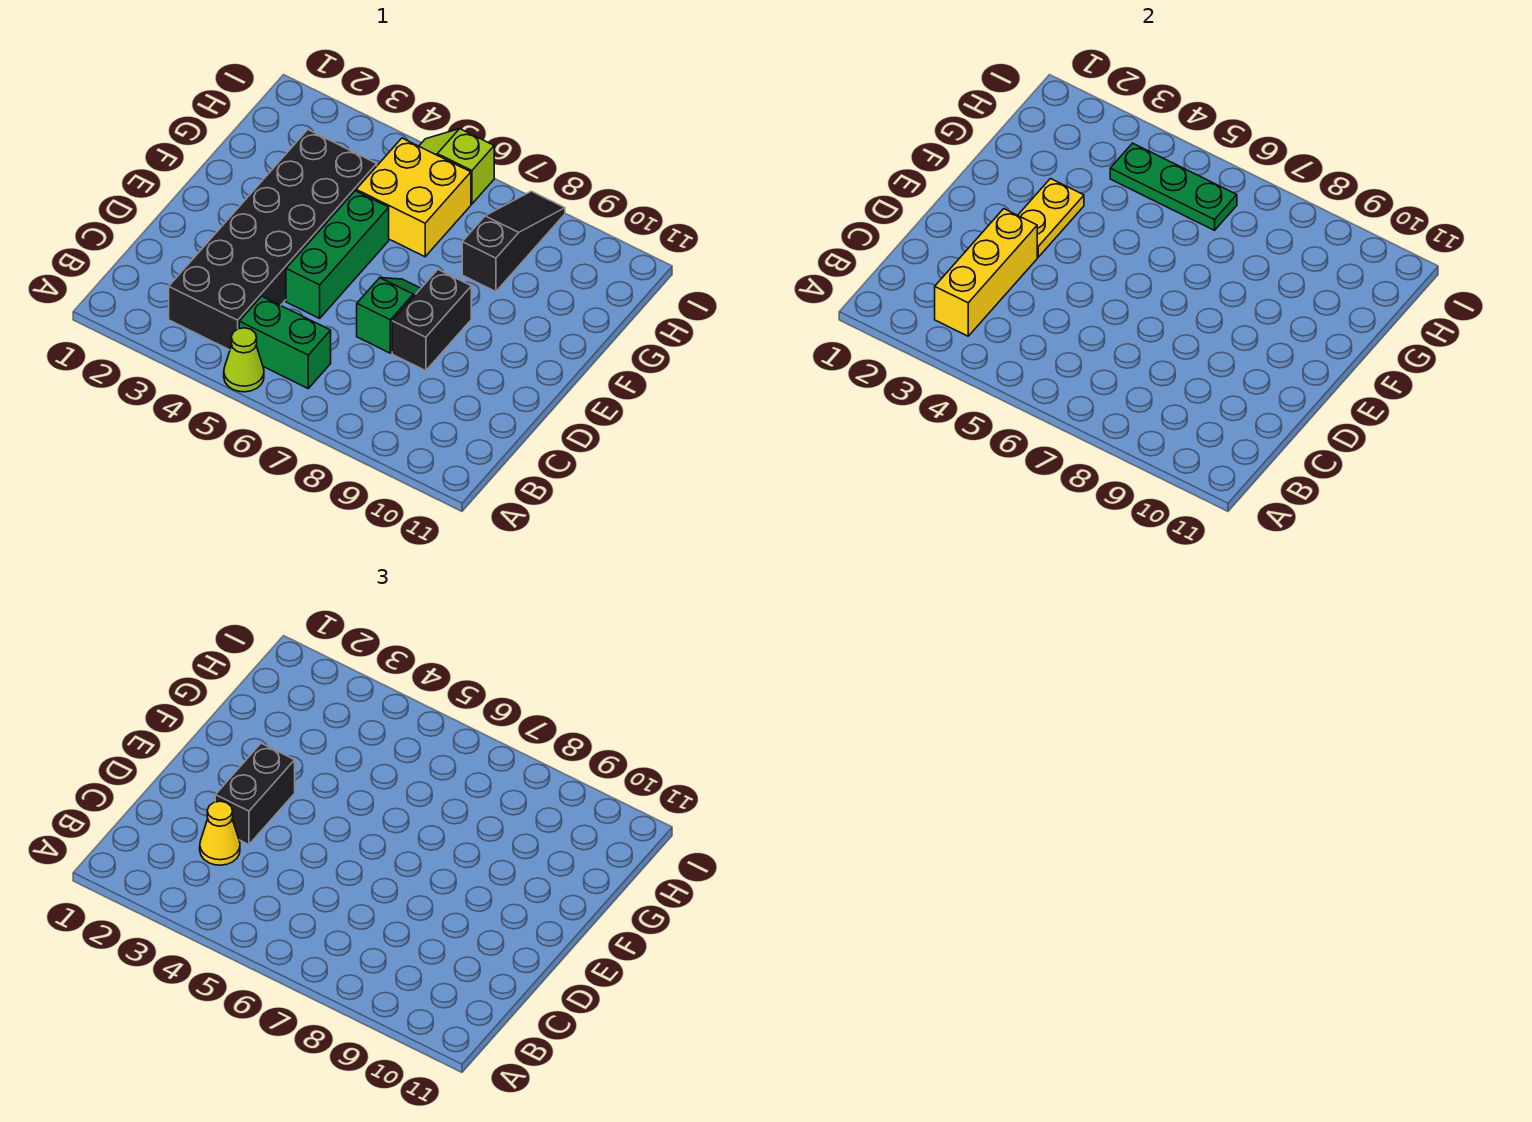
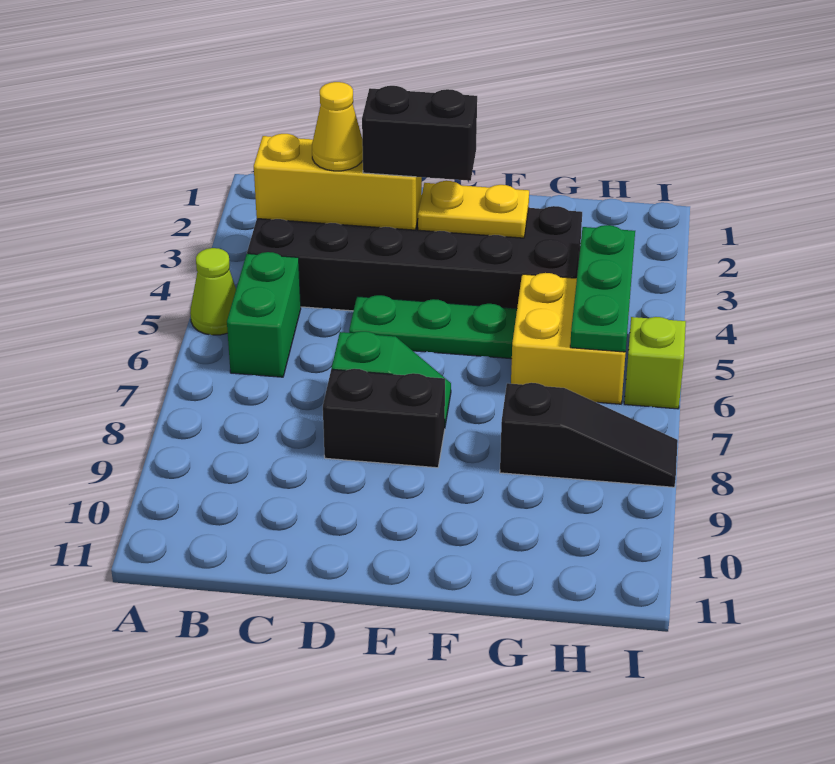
green 1x3 brick [286,191,389,318] -> green 1x3 plate [349,295,517,359]

